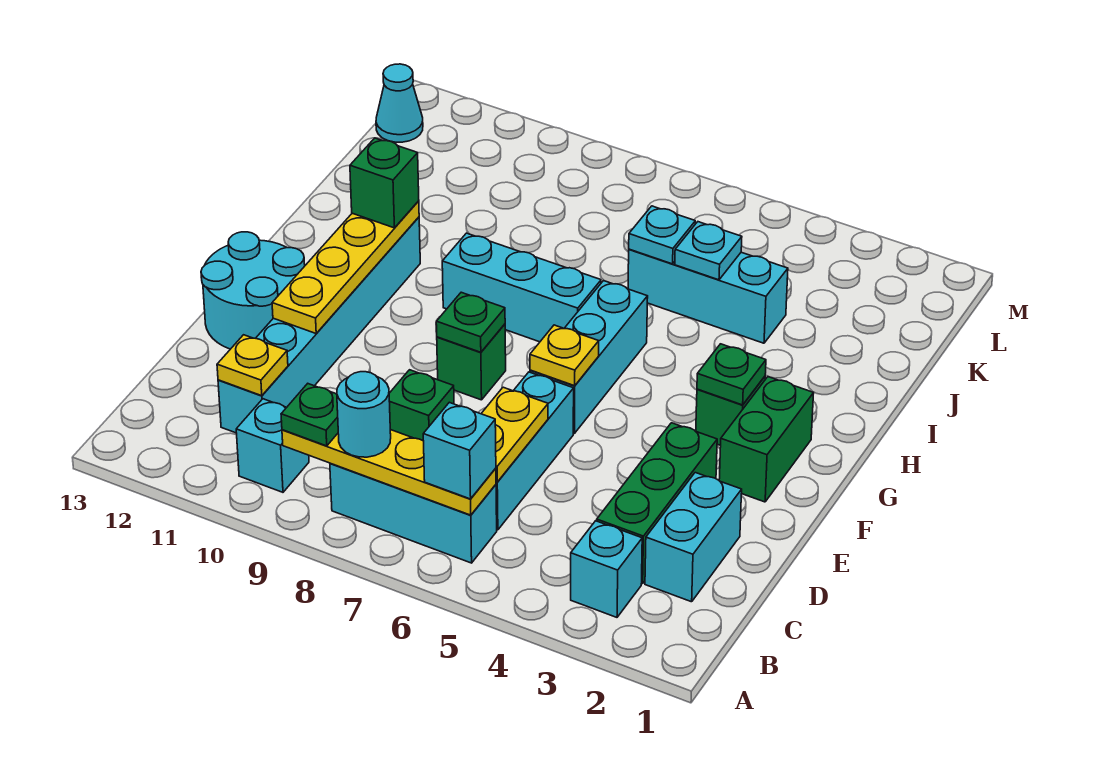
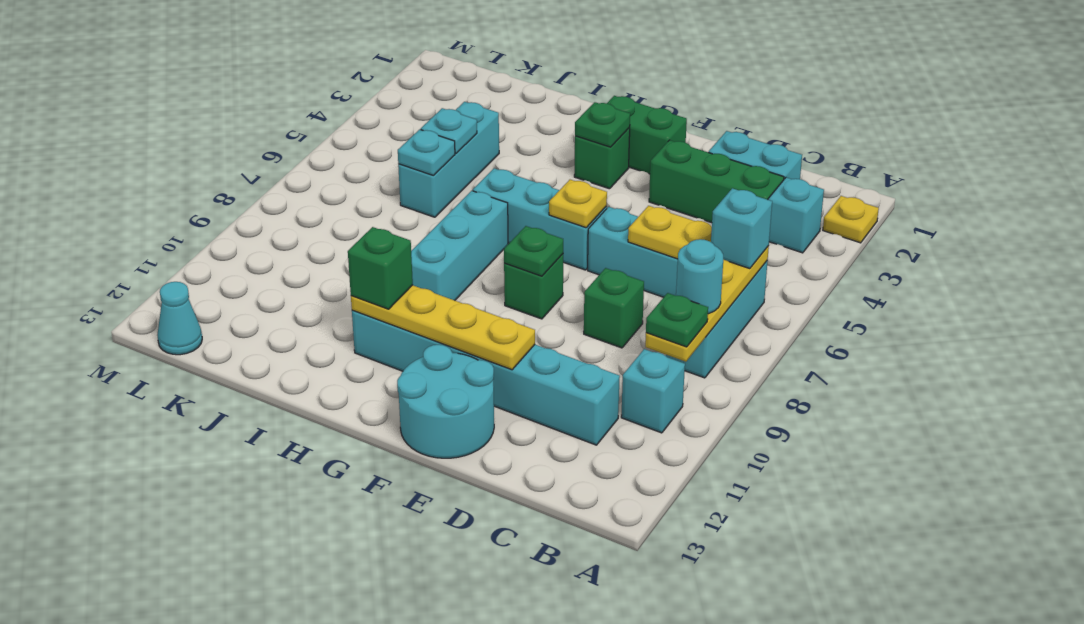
yellow 1x1 plate [217,335,288,396] -> yellow 1x1 plate moved to [823,196,879,243]

